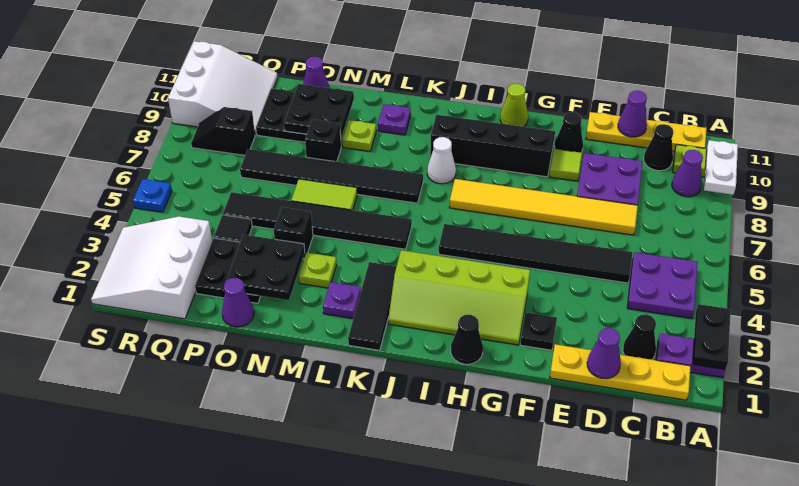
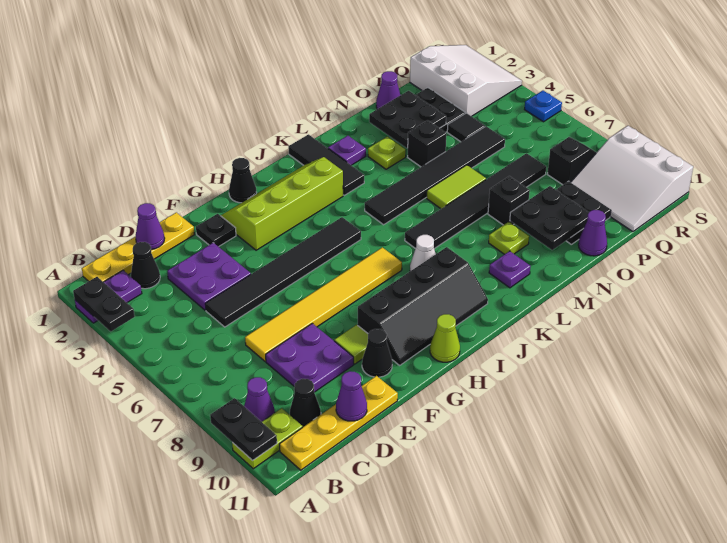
white 1x2 plate [704,140,738,195] -> black 1x2 plate [210,398,277,461]
purple 2x2 plate [627,252,698,319] -> purple 2x2 plate moved to [167,243,251,310]

